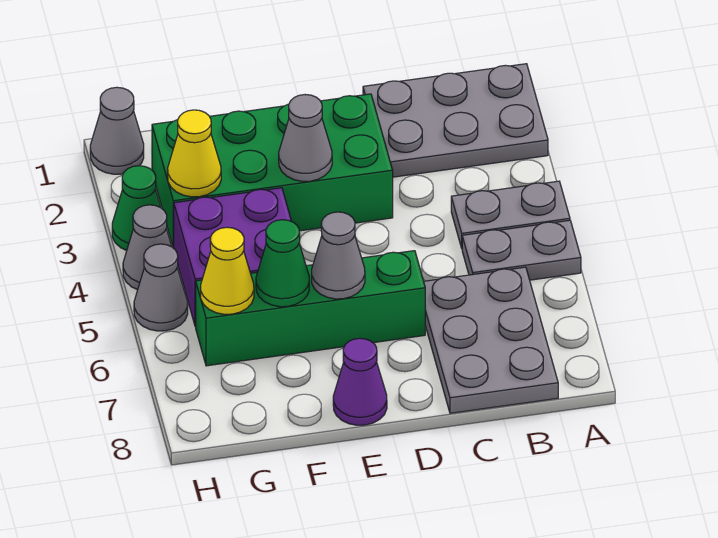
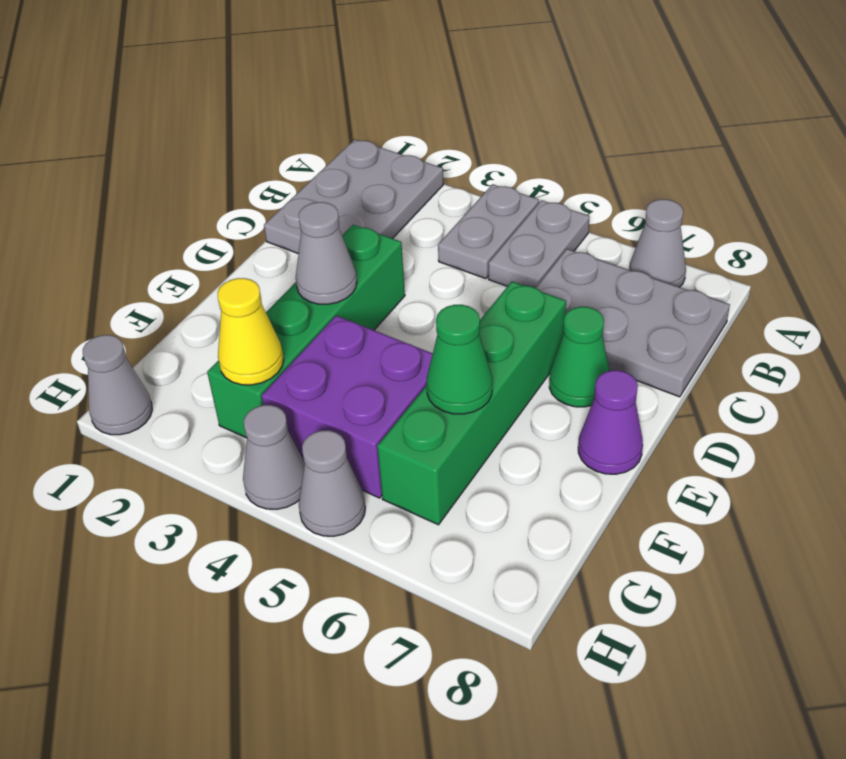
green 2x4 brick [152,94,393,248] -> green 1x4 brick [207,225,405,438]
grey 1x1 cone [312,212,365,299] -> grey 1x1 cone moved to [629,199,686,287]
yellow 1x1 cone [201,227,254,314] -> none
green 1x1 cone [112,166,161,251] -> green 1x1 cone moved to [549,307,609,407]

